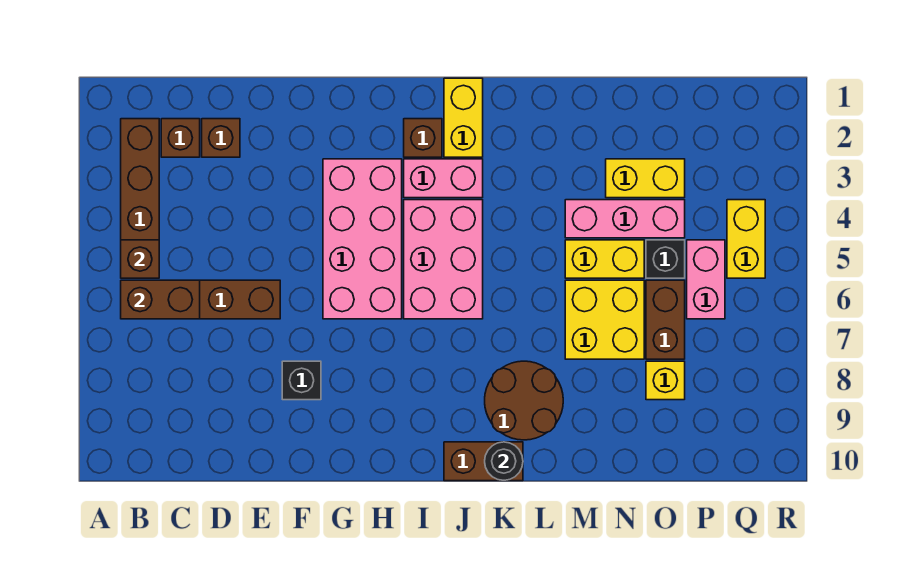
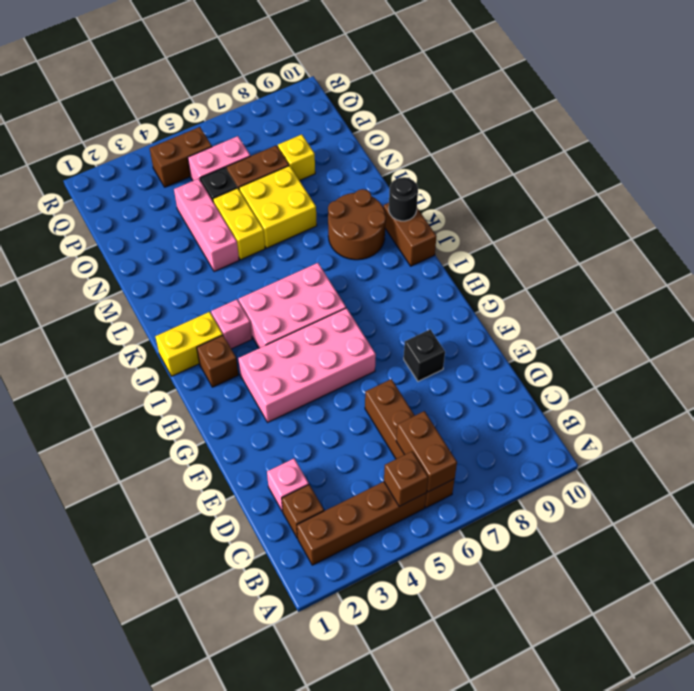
brown 1x1 brick [202,119,240,157] -> pink 1x1 brick [267,459,309,512]
pink 1x2 brick [404,159,483,198] -> pink 1x1 brick [211,299,252,349]
yellow 1x2 brick [606,159,685,198] -> none
yellow 1x2 brick [727,200,765,278] -> brown 1x2 brick [150,127,212,187]

